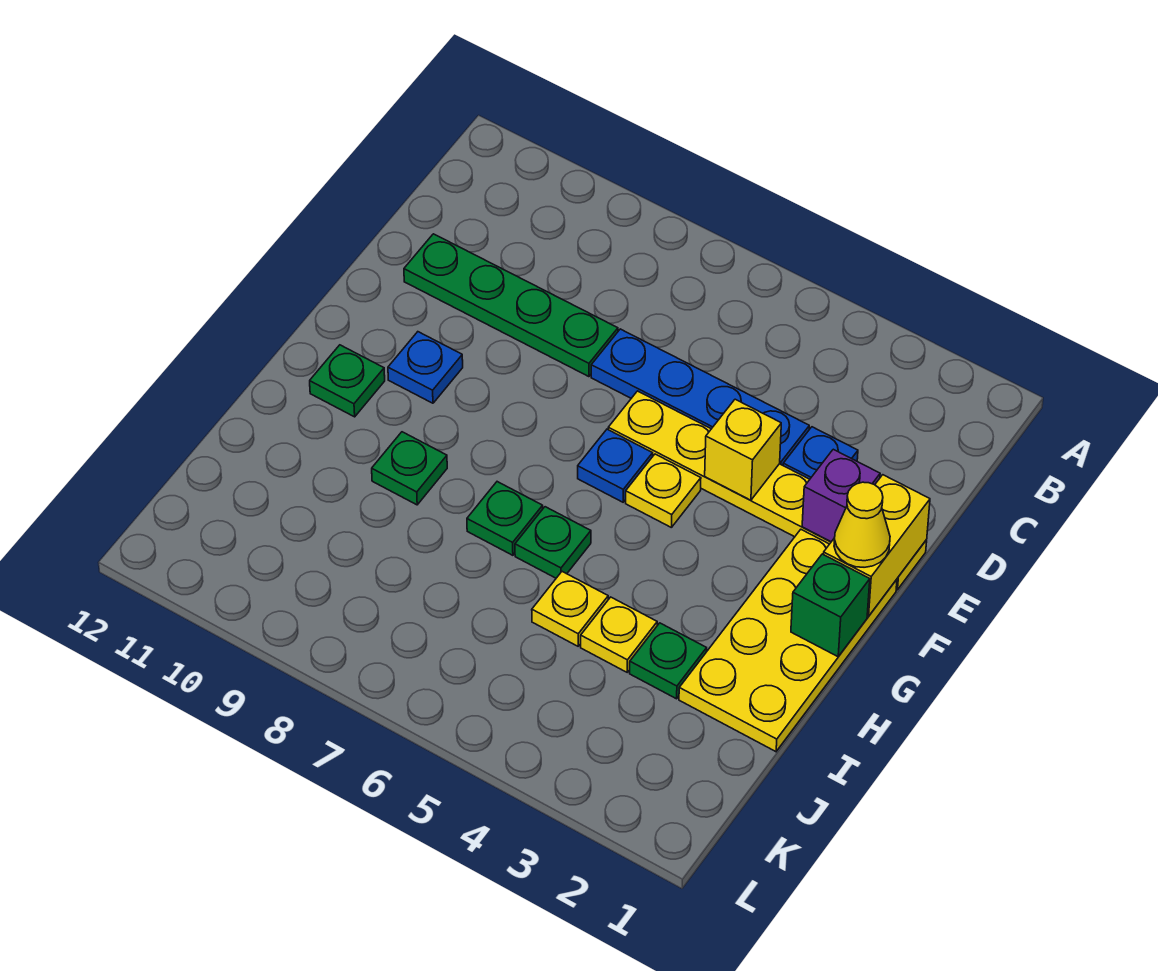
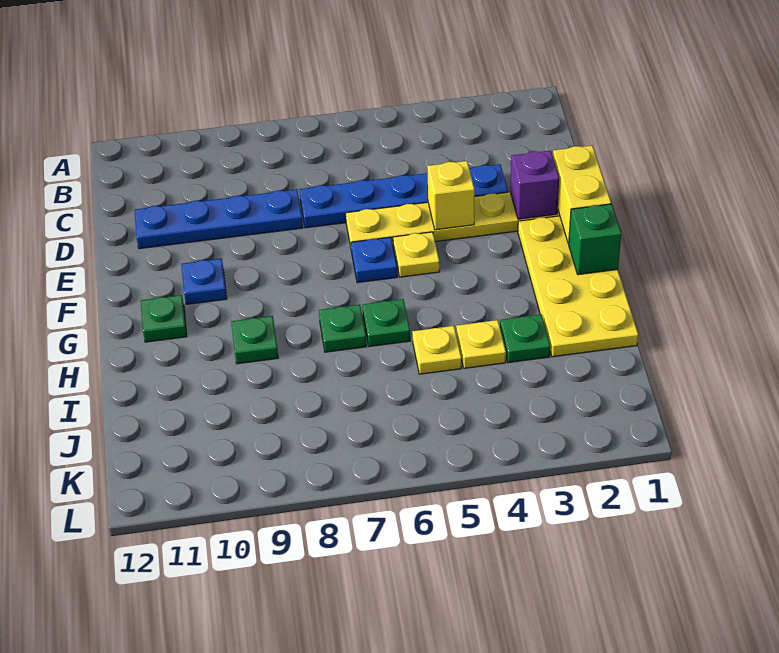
green 1x4 plate [404,234,618,377] -> blue 1x4 plate [134,189,303,249]
yellow 1x1 cone [834,482,890,567] -> none

